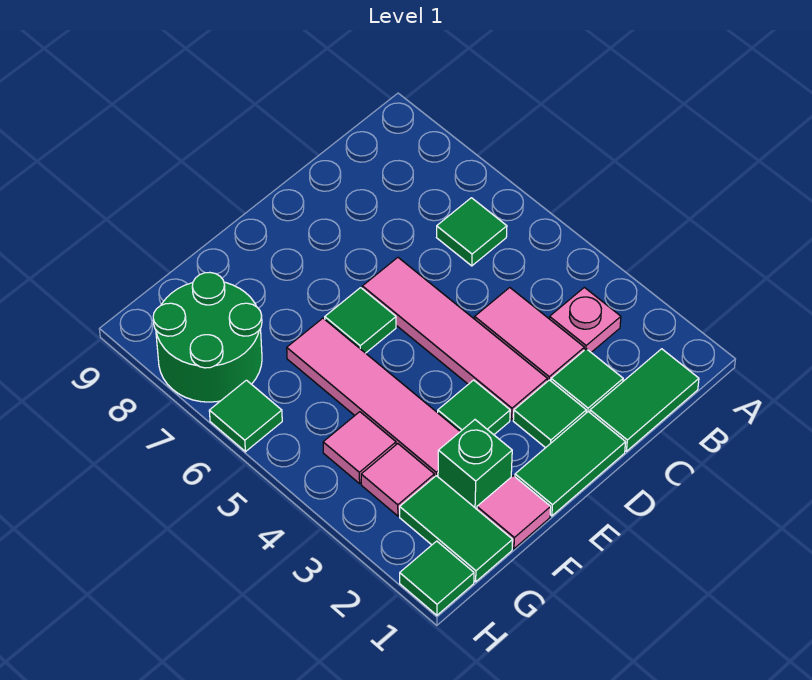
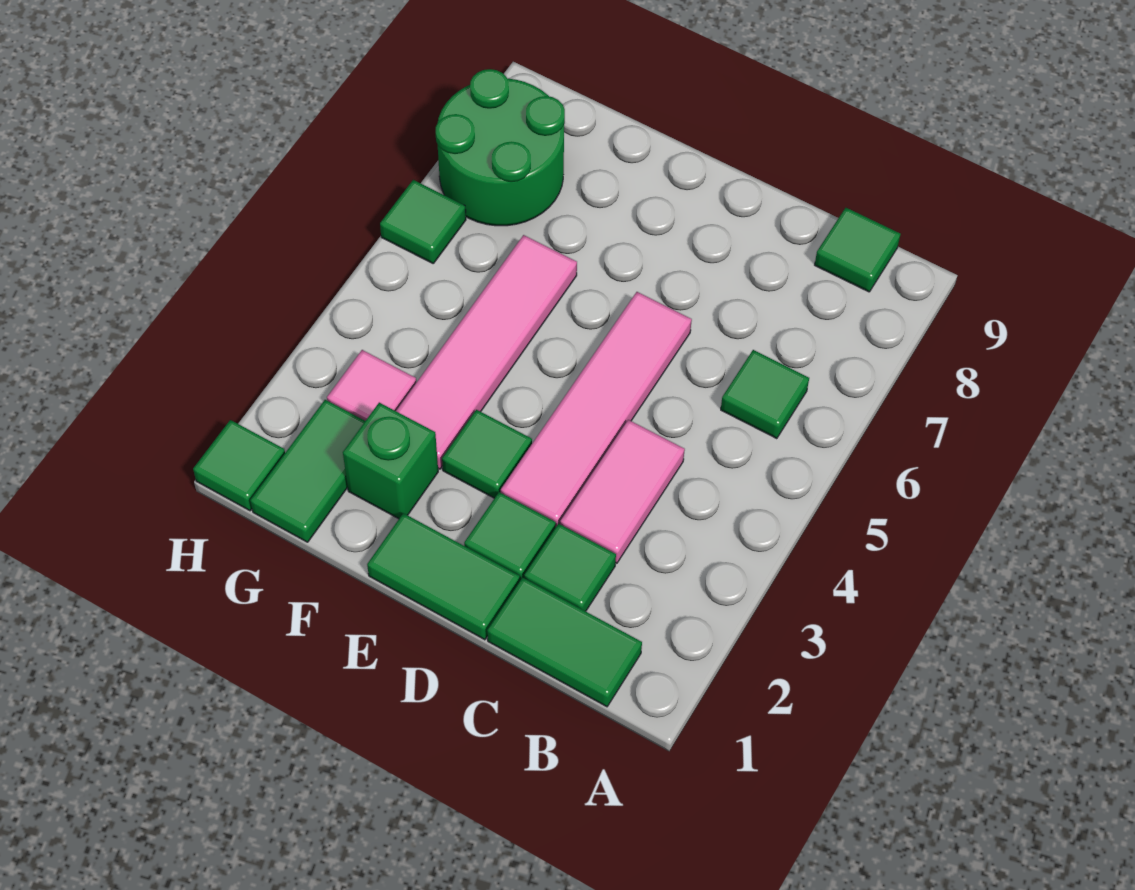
pink 1x1 plate [549,287,621,352] -> none
green 1x1 tile [325,288,396,353] -> green 1x1 tile moved to [815,208,900,292]
pink 1x1 tile [477,476,551,549] -> none
pink 1x1 tile [323,412,396,484] -> none

